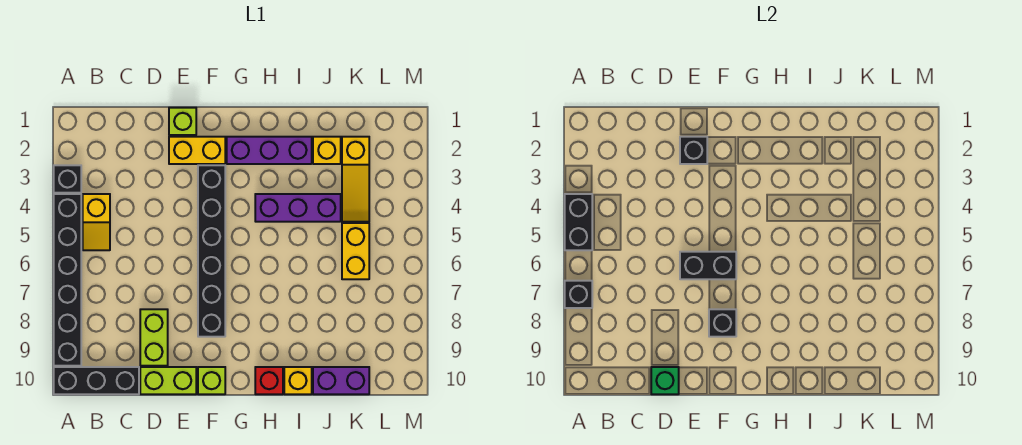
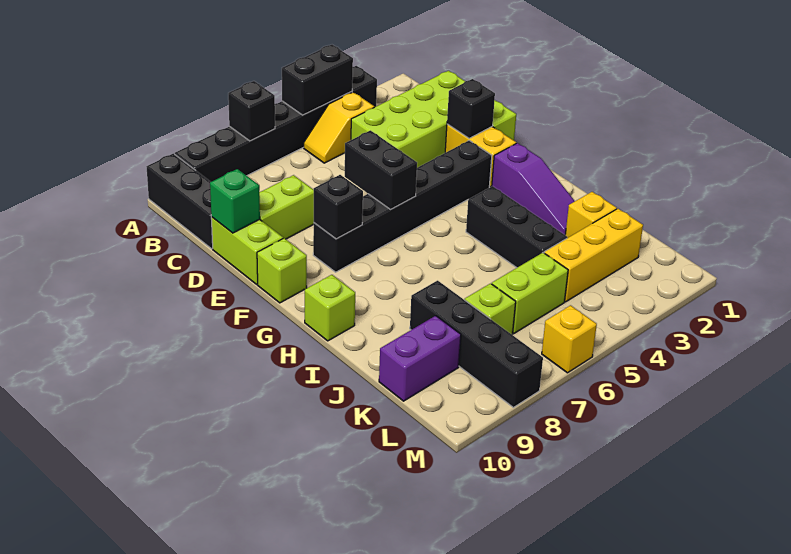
none -> lime 2x4 brick [351,71,465,168]
purple 1x3 brick [227,137,312,164] -> purple 1x3 slope [492,143,575,235]
purple 1x3 brick [255,194,341,222] -> black 1x3 brick [466,186,567,268]
red 1x1 brick [255,367,283,394] -> lime 1x1 brick [305,275,355,341]
yellow 1x1 brick [284,367,312,394] -> yellow 1x1 brick moved to [542,305,597,373]
none -> black 1x4 brick [410,281,543,407]
purple 1x2 brick [313,367,369,394] -> purple 1x2 brick turned to [379,316,461,401]
yellow 1x3 slope [342,137,369,222] -> yellow 1x3 brick [544,209,643,302]
yellow 1x2 brick [342,223,369,279] -> lime 1x2 brick [492,253,568,334]
none -> lime 1x1 brick [465,284,516,334]

